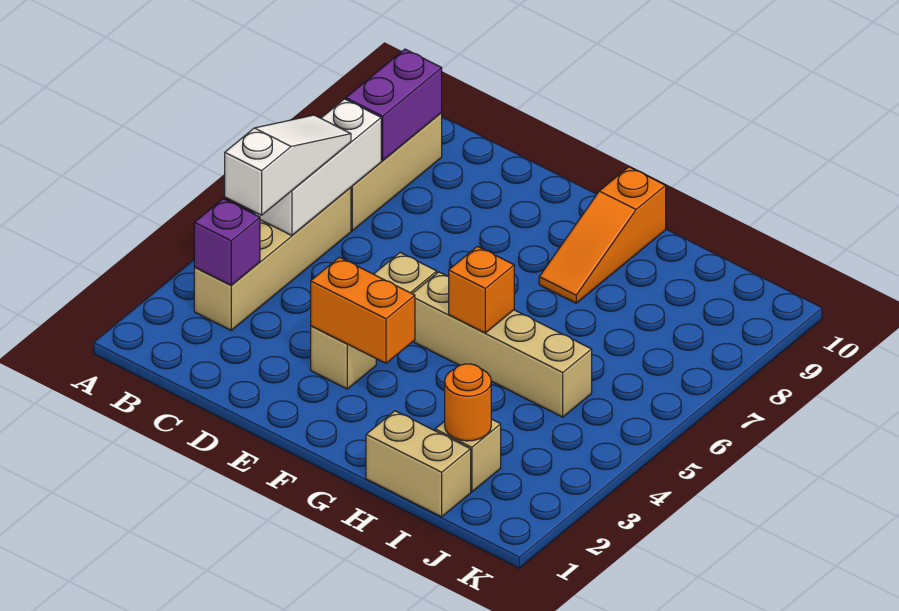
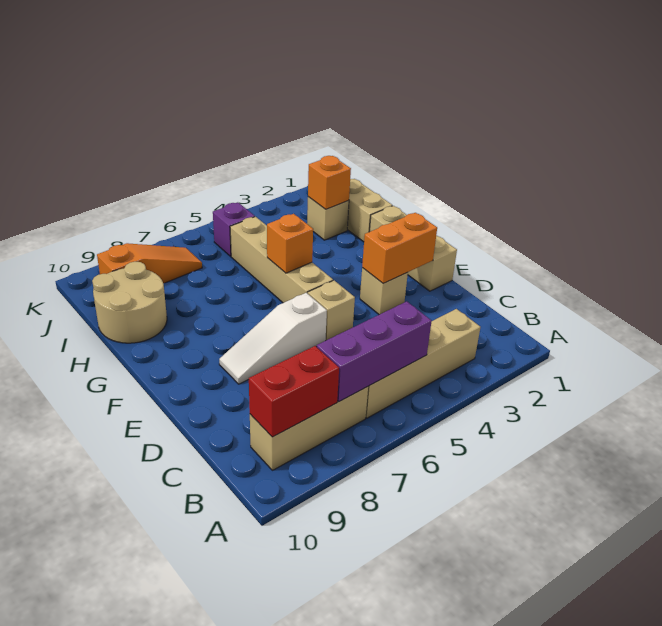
purple 1x1 brick [194,199,260,285] -> purple 1x1 brick moved to [213,202,255,256]
white 1x3 slope [225,115,351,215] -> white 1x3 slope moved to [219,293,327,384]
white 1x3 brick [255,99,381,236] -> purple 1x3 brick [317,301,432,402]
purple 1x2 brick [346,49,442,161] -> red 1x2 brick [249,346,339,437]
none -> tan 1x3 brick [370,206,457,291]
orange 1x2 brick [311,257,415,363] -> orange 1x2 brick turned to [362,213,437,283]
orange 1x3 slope [539,167,666,303] -> orange 1x3 slope moved to [97,243,202,283]
none -> tan 2x2 round brick [92,262,167,343]
orange 1x1 round brick [445,364,491,441] -> orange 1x1 brick [308,156,351,209]

